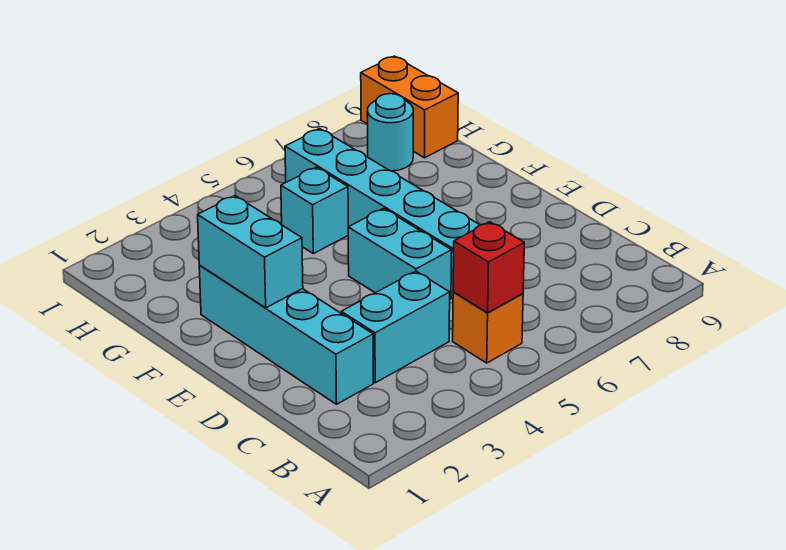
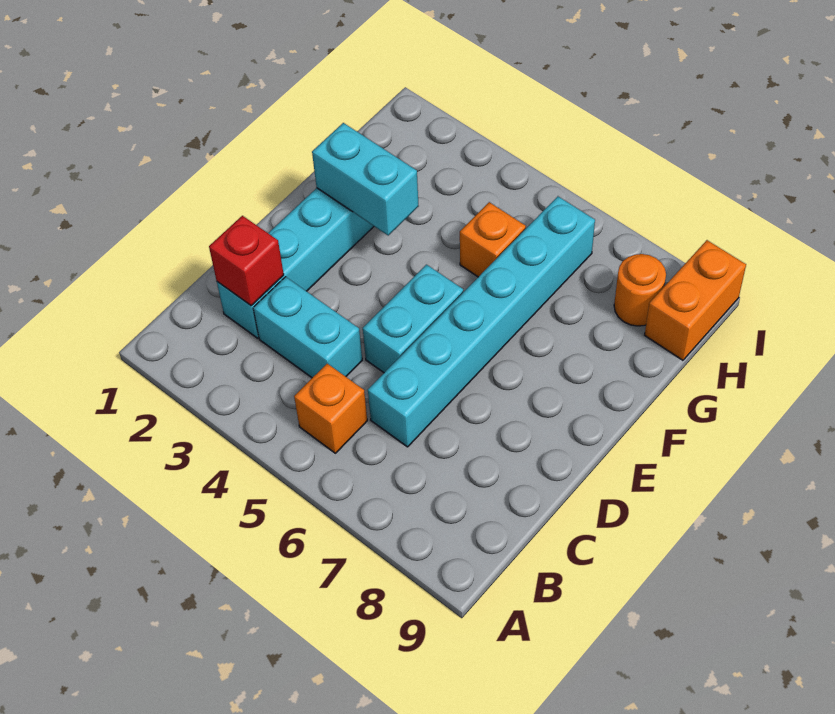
red 1x1 brick [453,222,524,313] -> red 1x1 brick moved to [209,216,284,305]
cyan 1x2 brick [198,196,303,308] -> cyan 1x2 brick turned to [312,123,419,235]
cyan 1x1 brick [281,167,348,254] -> orange 1x1 brick [460,202,526,277]
cyan 1x1 round brick [367,94,413,171] -> orange 1x1 round brick [614,254,666,326]

